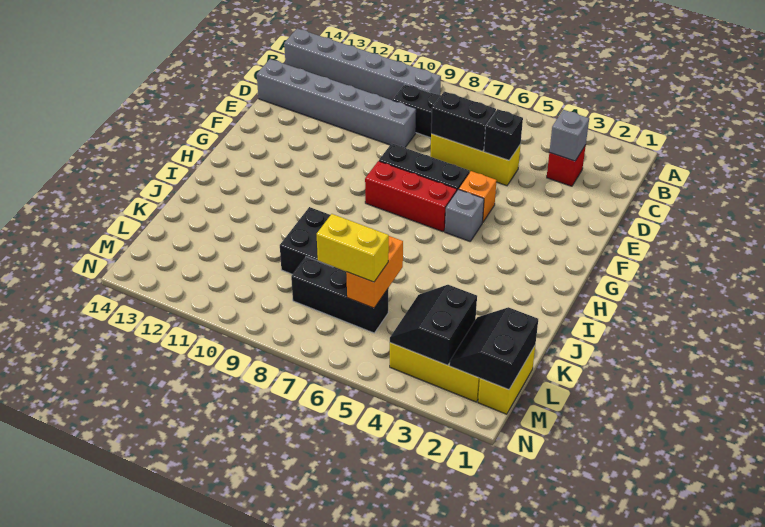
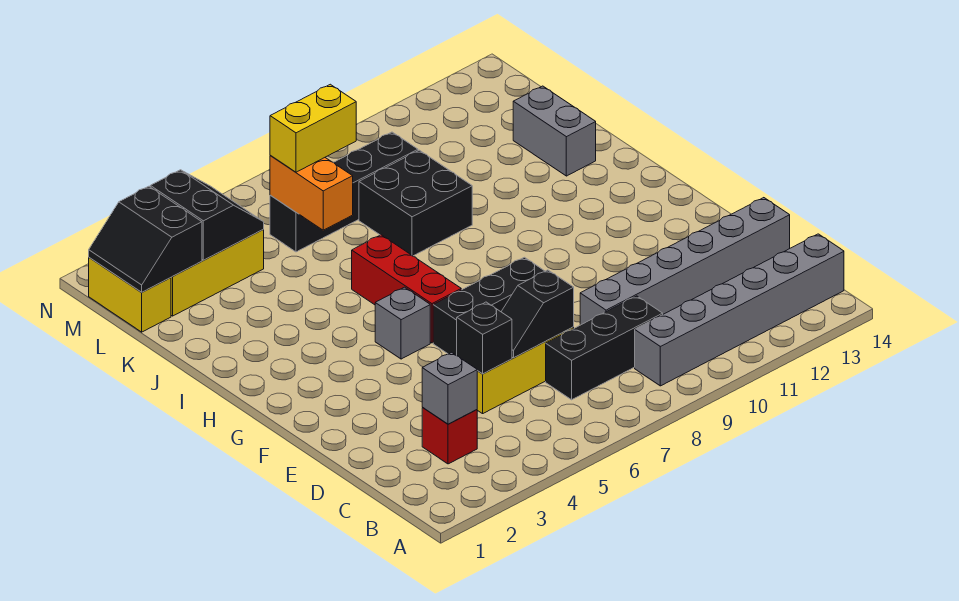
black 1x2 brick [431,91,496,151] -> black 1x2 slope [501,270,574,358]
orange 1x1 brick [459,171,497,223] -> none
red 1x3 brick [365,161,457,232] -> red 1x3 brick turned to [352,235,461,343]
none -> grey 1x2 brick [513,86,596,176]
black 2x2 slope [449,307,538,390] -> black 2x2 slope turned to [89,186,202,292]
black 1x3 brick [291,257,388,333] -> black 1x4 brick [270,132,418,252]

